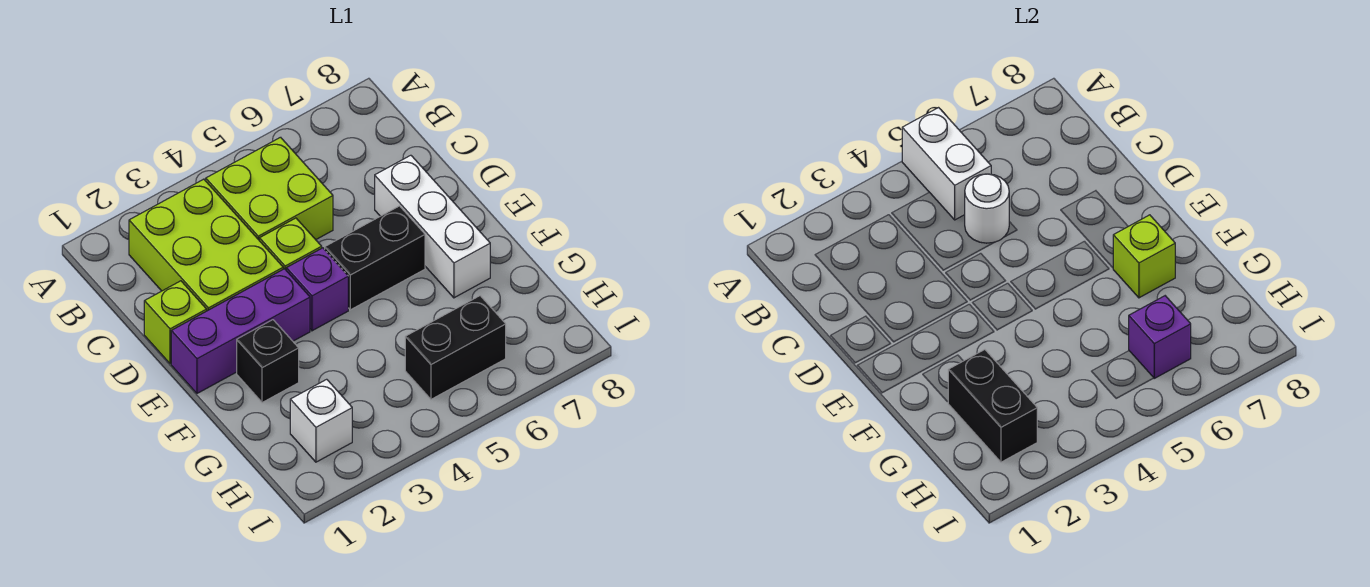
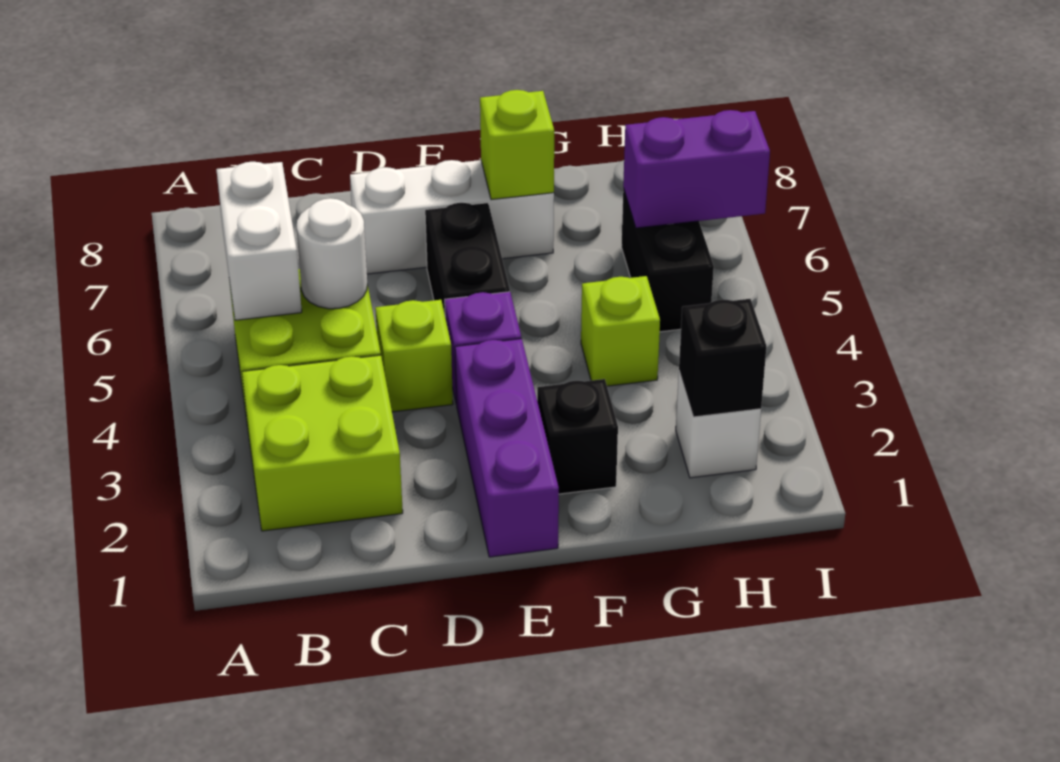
white 1x2 brick [902,108,991,220] -> white 1x2 brick turned to [216,162,302,320]
lime 2x3 brick [129,179,283,311] -> lime 2x2 brick [242,355,403,531]
lime 1x1 brick [144,281,207,364] -> lime 1x1 brick moved to [581,276,660,386]
black 1x2 brick [948,350,1037,462] -> black 1x1 brick [679,299,766,417]
purple 1x1 brick [1129,296,1191,378] -> purple 1x2 brick [623,110,770,228]

